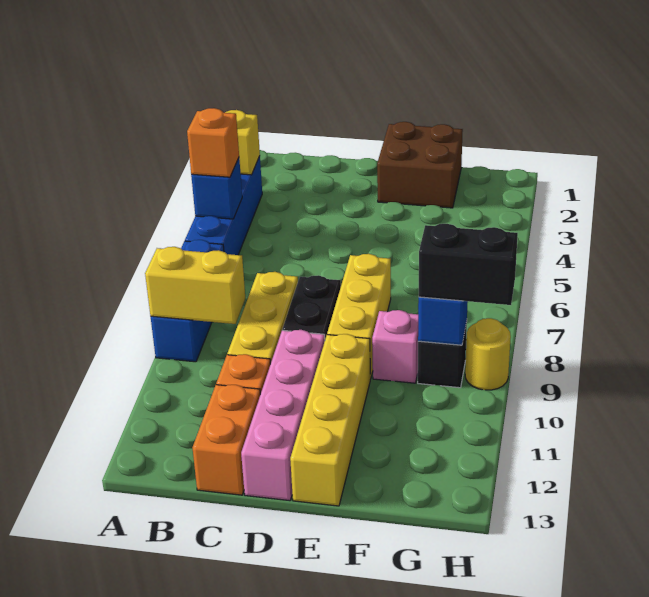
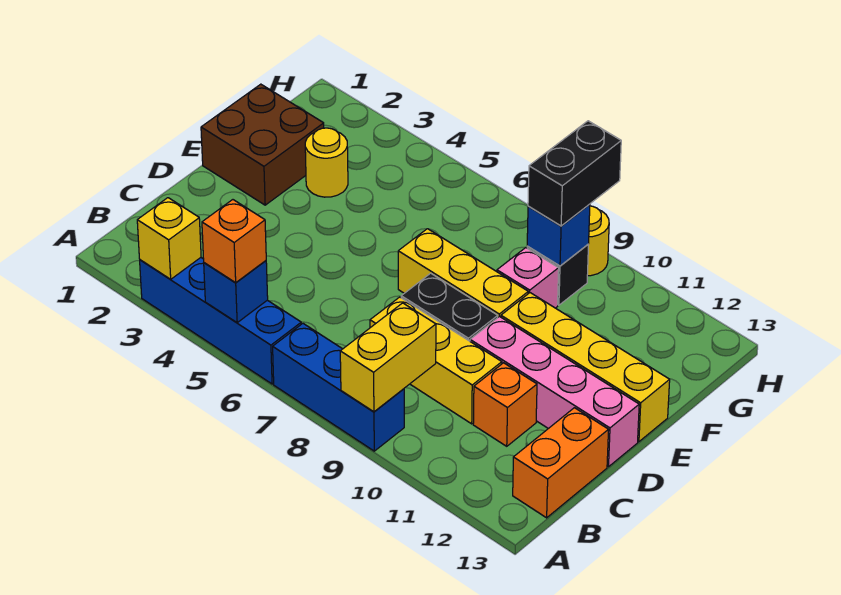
orange 1x2 brick [193,385,260,495] -> orange 1x2 brick turned to [513,408,609,518]
none -> yellow 1x1 round brick [305,128,348,197]

